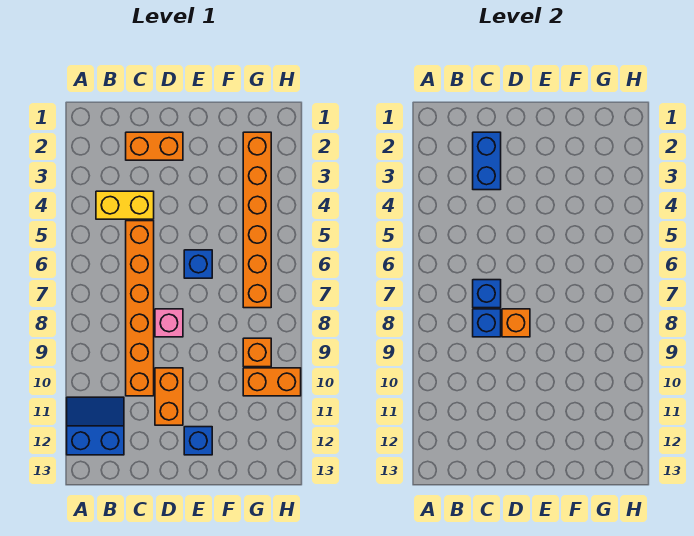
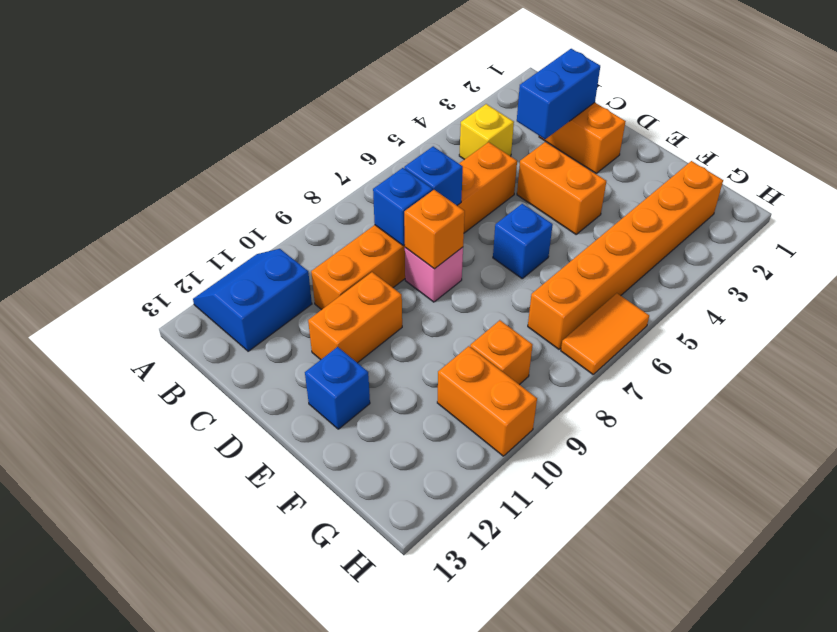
blue 2x2 slope [67,397,124,455] -> blue 2x2 slope turned to [193,249,312,351]
yellow 1x2 brick [96,191,154,219] -> yellow 1x1 brick [459,104,514,160]
none -> orange 1x2 brick [517,142,606,234]
none -> orange 1x2 tile [561,293,649,374]

